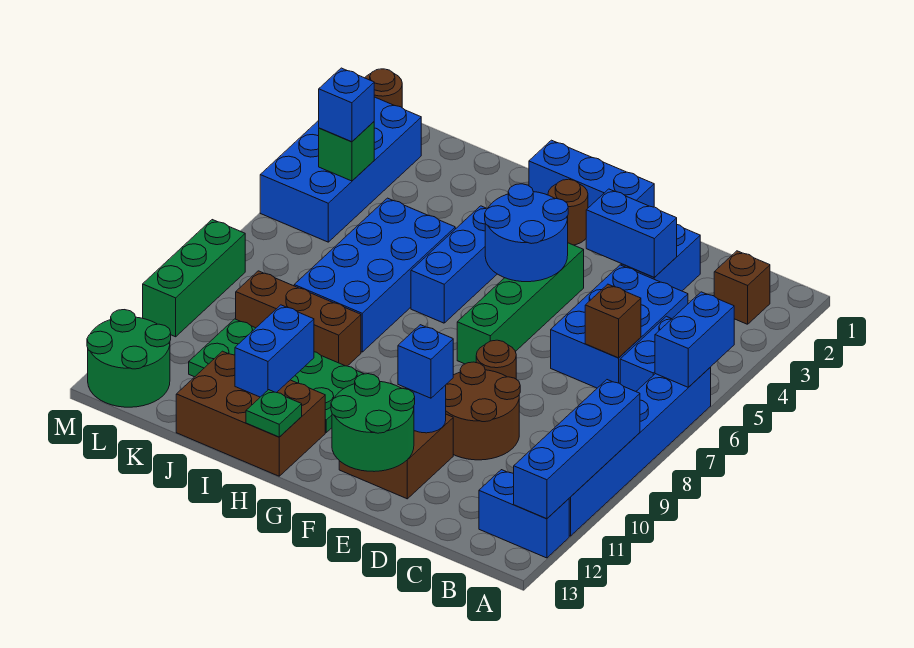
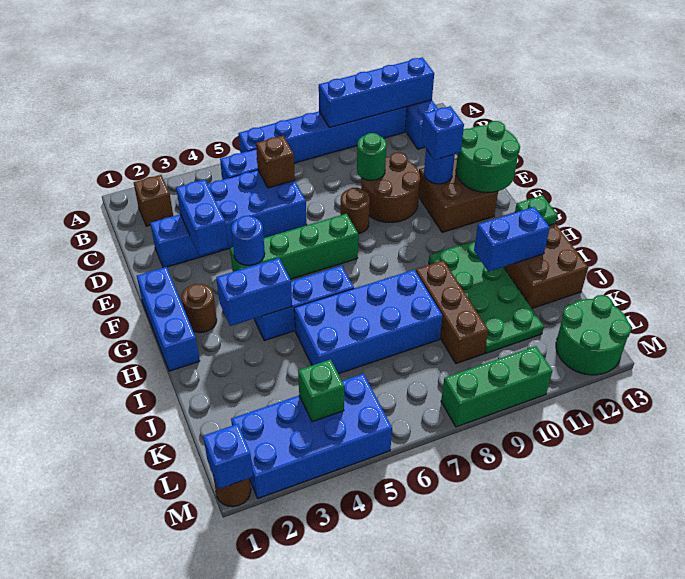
blue 1x2 brick [655,292,734,387] -> blue 1x2 brick moved to [216,258,292,326]
none -> green 1x1 round brick [357,133,387,180]
blue 2x2 round brick [485,184,568,282] -> blue 1x1 round brick [231,216,265,265]
blue 1x1 brick [319,68,374,142] -> blue 1x1 brick moved to [203,424,253,489]

